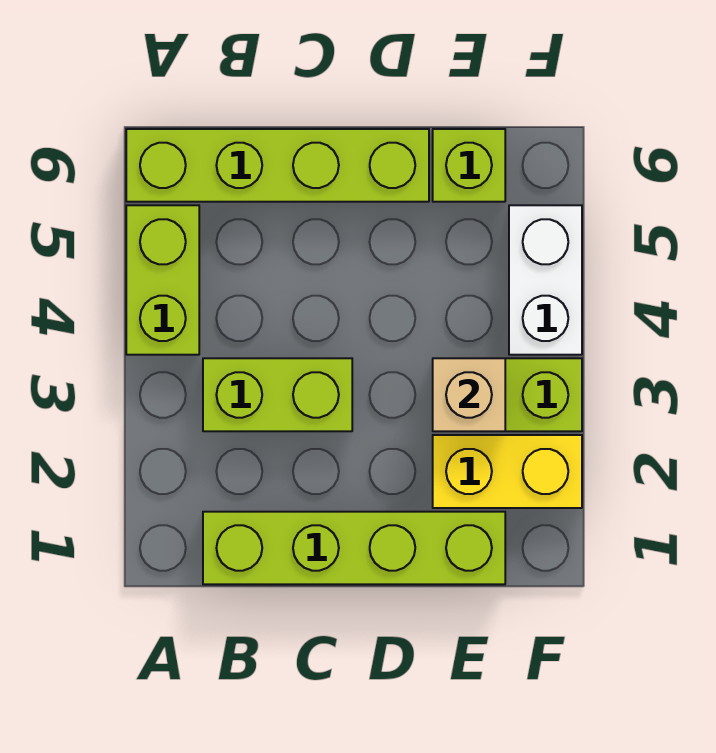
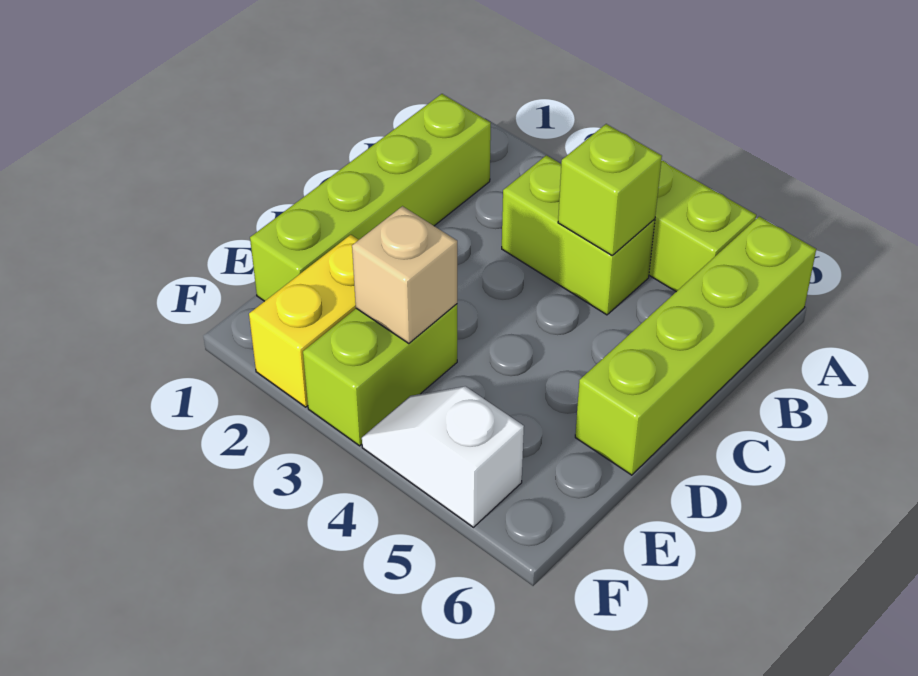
lime 1x2 brick [203,358,352,431] -> lime 1x2 brick turned to [502,155,655,315]
lime 1x1 brick [433,129,505,202] -> lime 1x1 brick moved to [558,124,662,255]
white 1x2 brick [509,205,582,355] -> white 1x2 slope [362,386,524,527]

